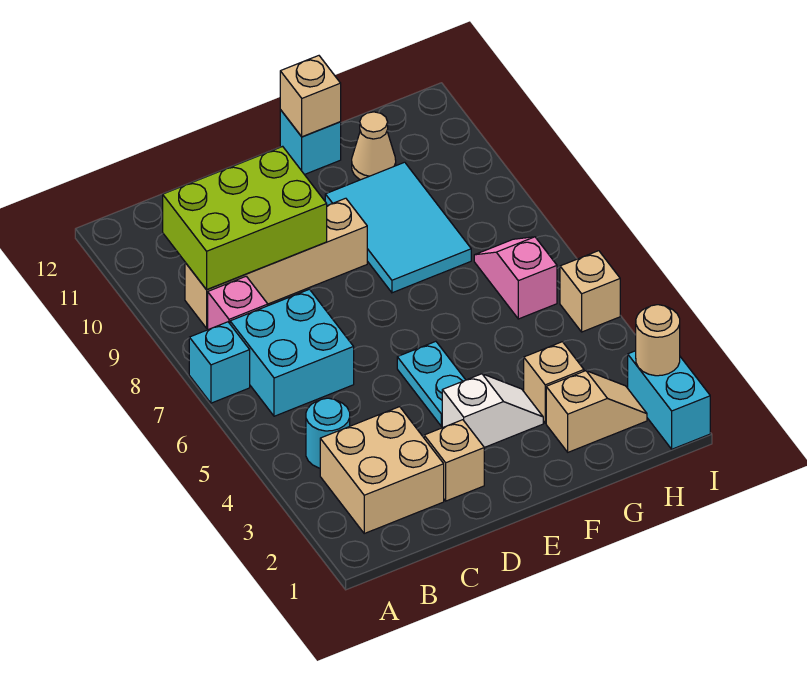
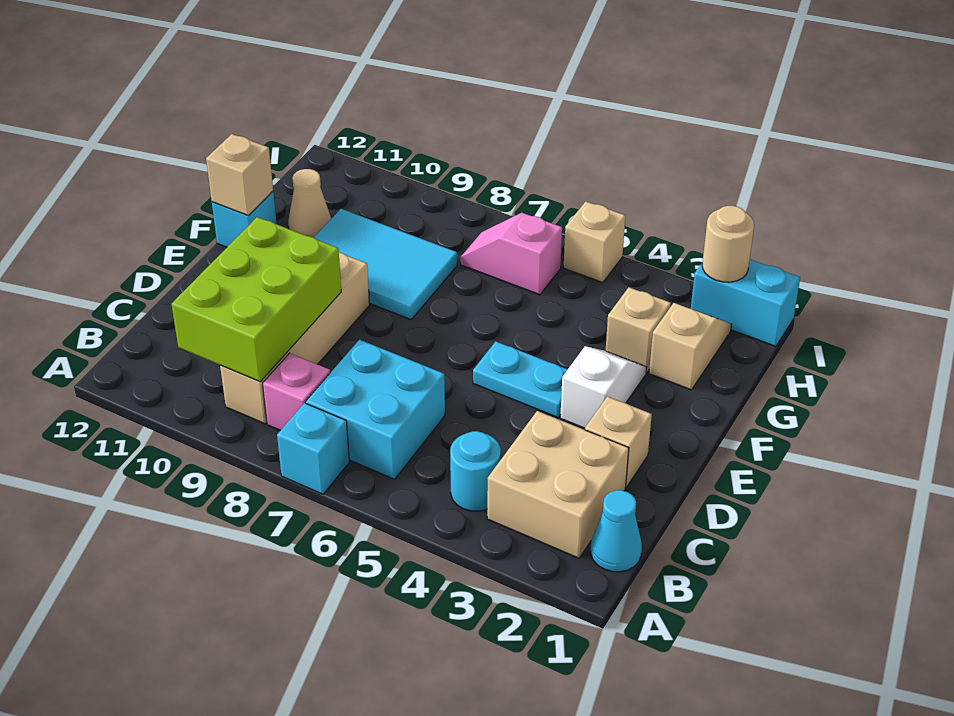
none -> cyan 1x1 cone [591,490,642,572]

